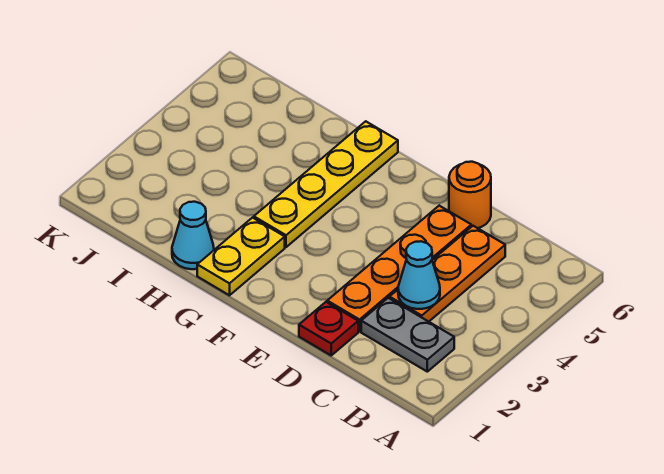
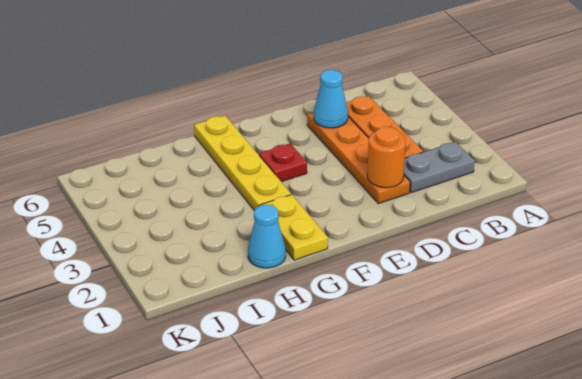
cyan 1x1 cone [398,241,440,309] -> cyan 1x1 cone moved to [314,70,348,128]
red 1x1 plate [299,302,358,355] -> red 1x1 plate moved to [259,143,307,182]
orange 1x1 round brick [449,162,491,228] -> orange 1x1 round brick moved to [367,127,406,188]

